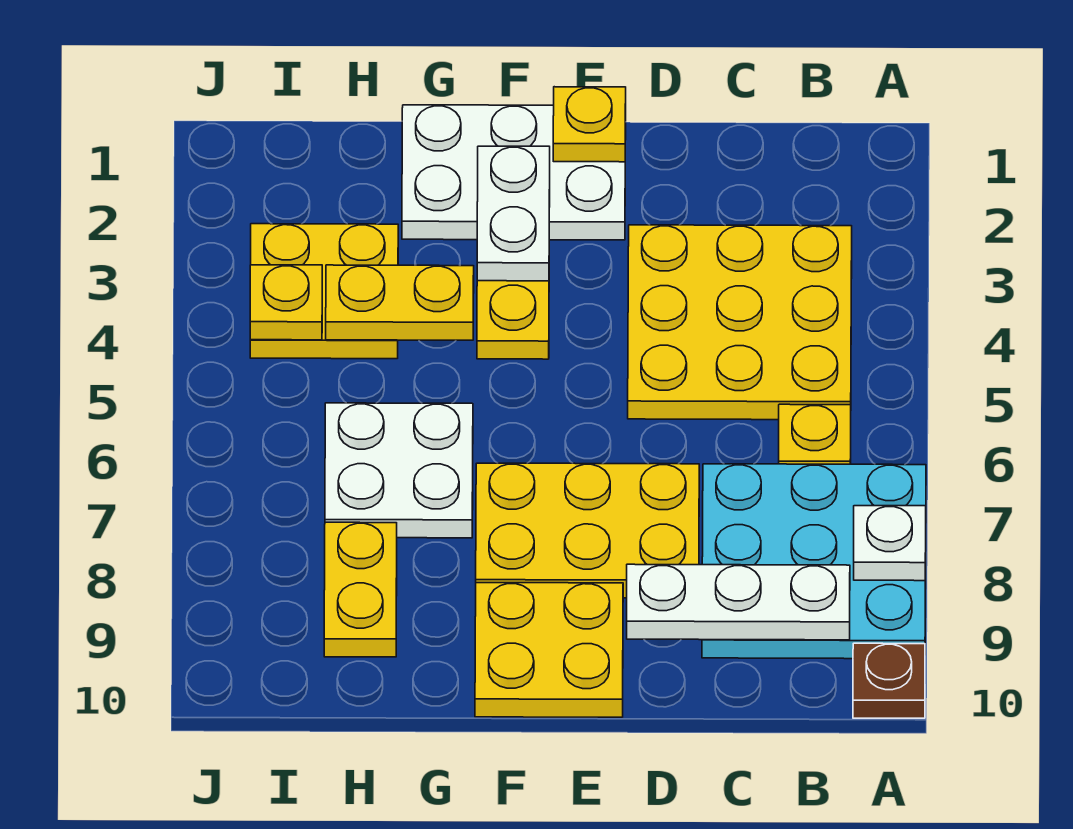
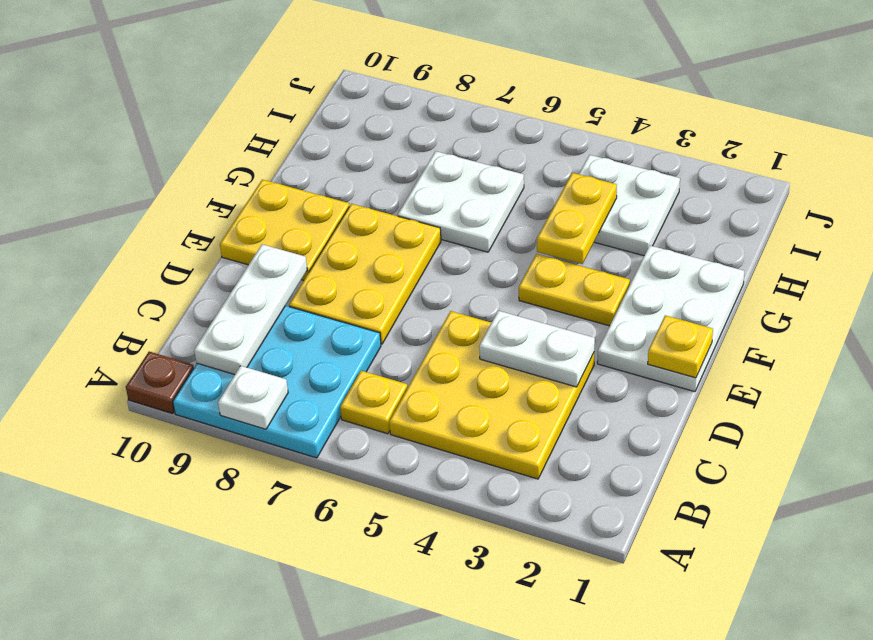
white 1x2 plate [477,146,550,281] -> white 1x2 plate moved to [479,311,595,387]
yellow 2x2 plate [250,224,398,359] -> white 2x2 plate [579,155,680,256]
yellow 1x2 plate [324,522,397,657] -> none
yellow 1x1 plate [250,265,322,340] -> none

